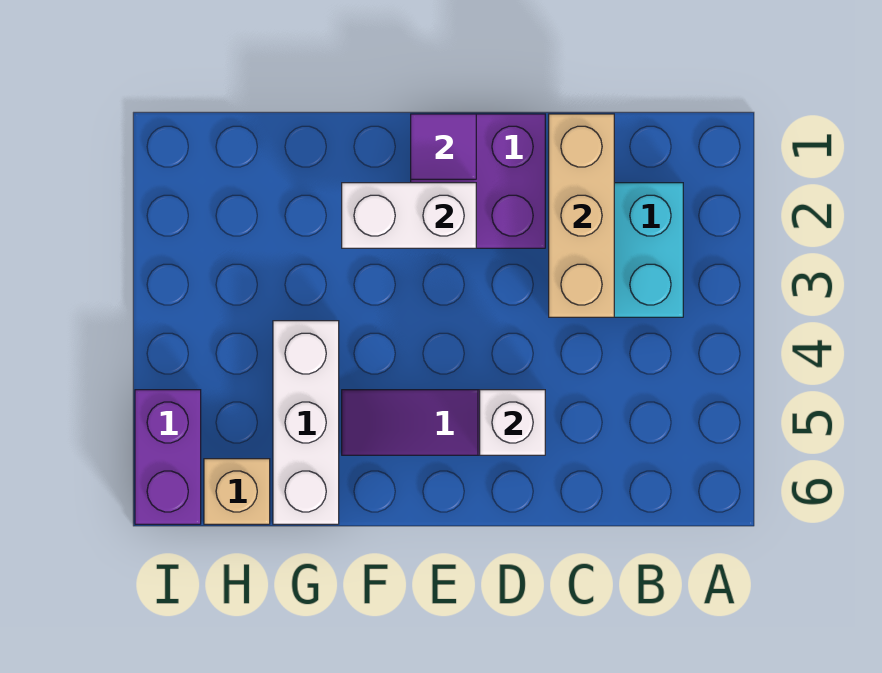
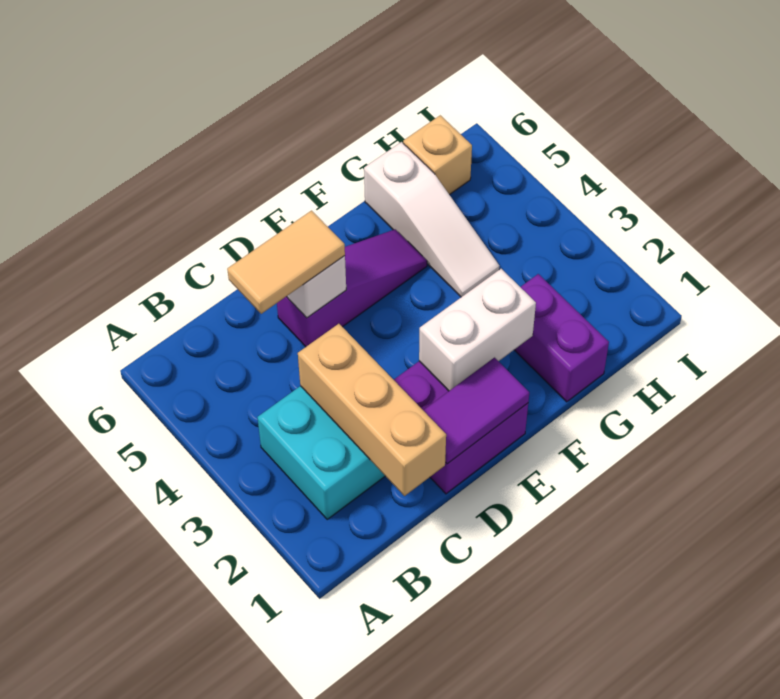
none -> tan 1x2 tile [227,211,345,314]
purple 1x1 tile [411,114,476,179] -> purple 1x2 tile [423,358,529,464]
white 1x3 brick [273,321,339,524] -> white 1x3 slope [364,142,499,297]
purple 1x2 brick [135,390,201,524] -> purple 1x2 brick moved to [515,274,609,402]

